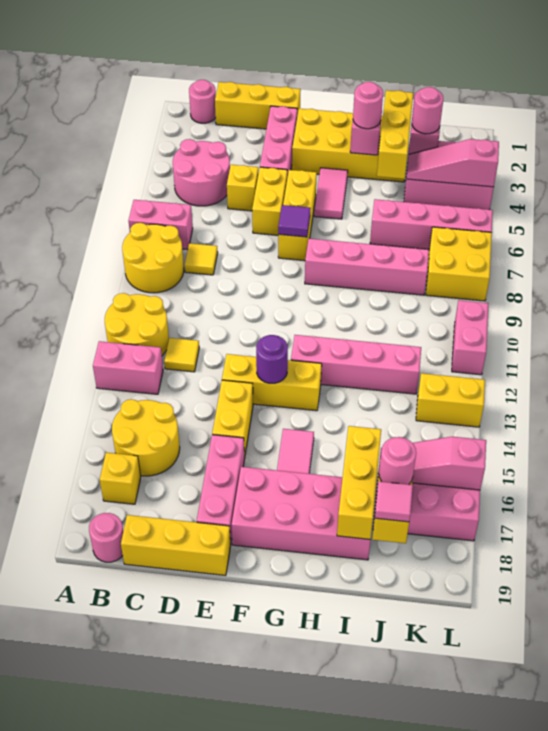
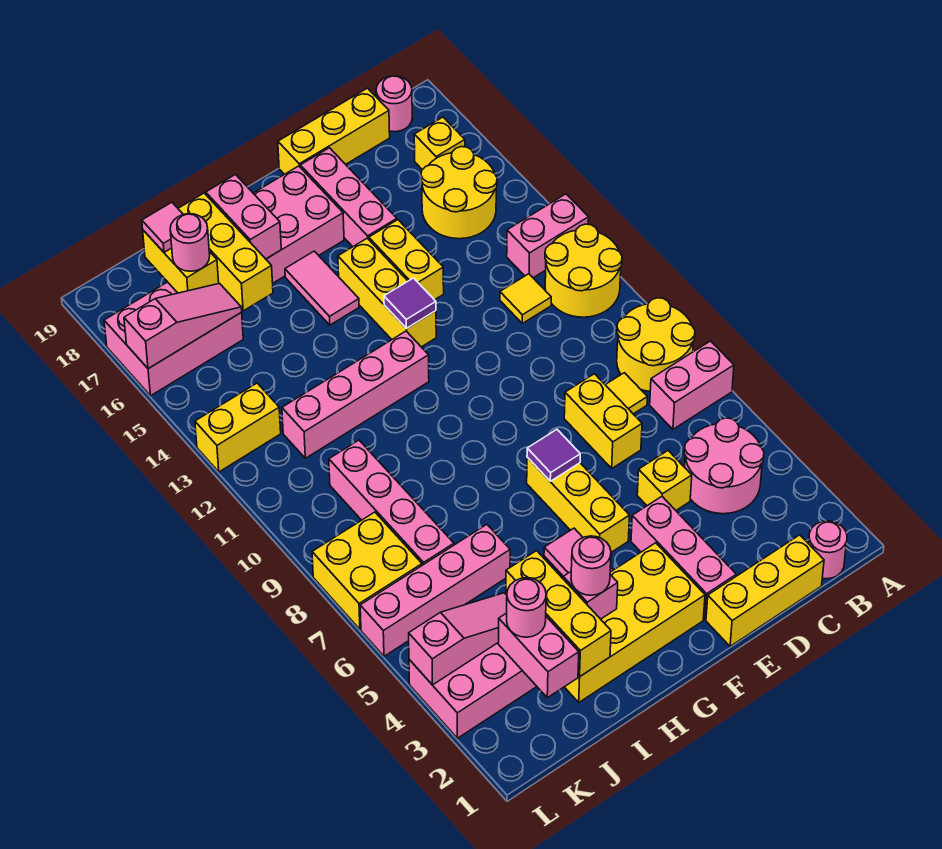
yellow 1x2 brick [252,167,287,235] -> yellow 1x2 brick moved to [564,374,642,468]
yellow 1x3 brick [222,354,322,411] -> yellow 1x3 brick turned to [338,238,436,347]
purple 1x1 round brick [256,335,288,383] -> purple 1x1 tile [384,278,436,329]
pink 1x4 brick [305,239,429,295] -> pink 1x4 brick turned to [329,440,454,565]
pink 1x2 brick [452,300,489,375] -> pink 1x2 brick moved to [206,175,281,259]

